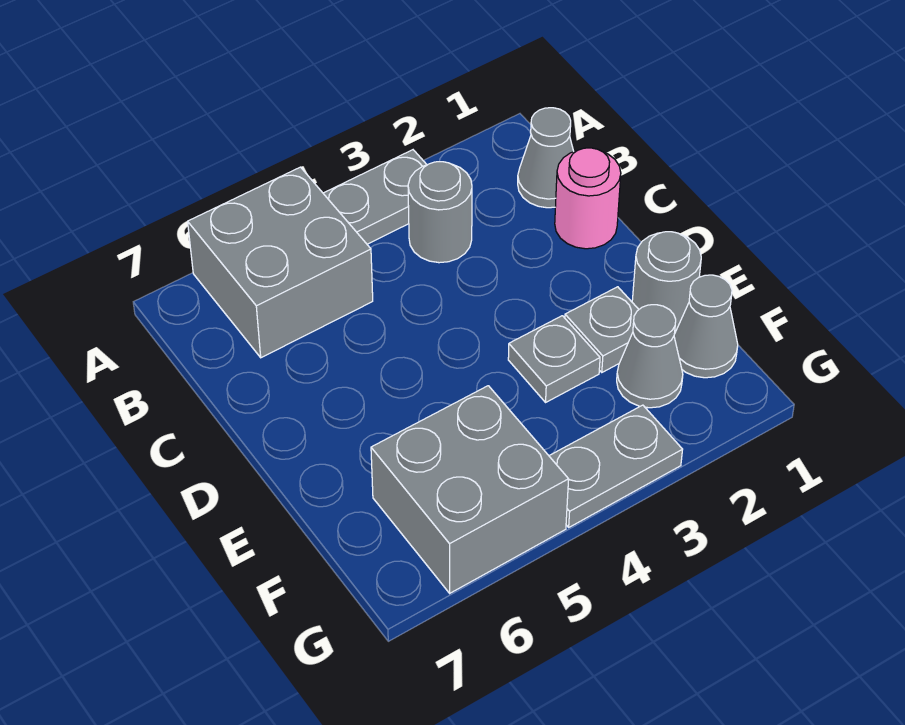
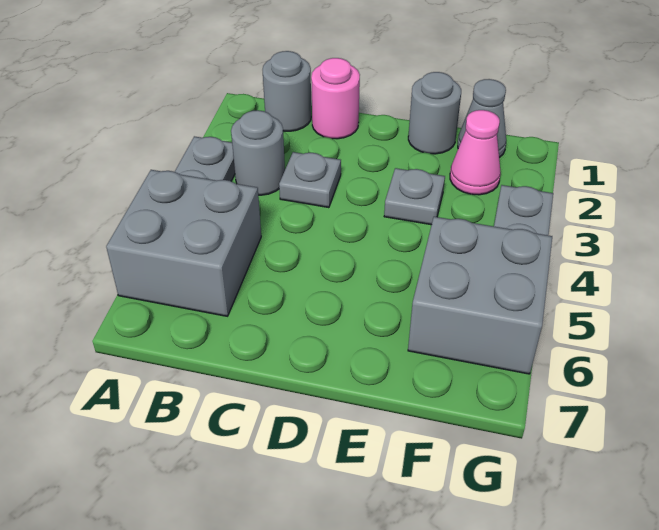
grey 1x1 cone [518,108,574,208] -> grey 1x1 round brick [263,51,311,131]
grey 1x1 plate [565,287,639,372] -> grey 1x1 plate moved to [279,152,341,208]
grey 1x1 cone [617,305,683,408] -> pink 1x1 cone [450,110,501,195]

